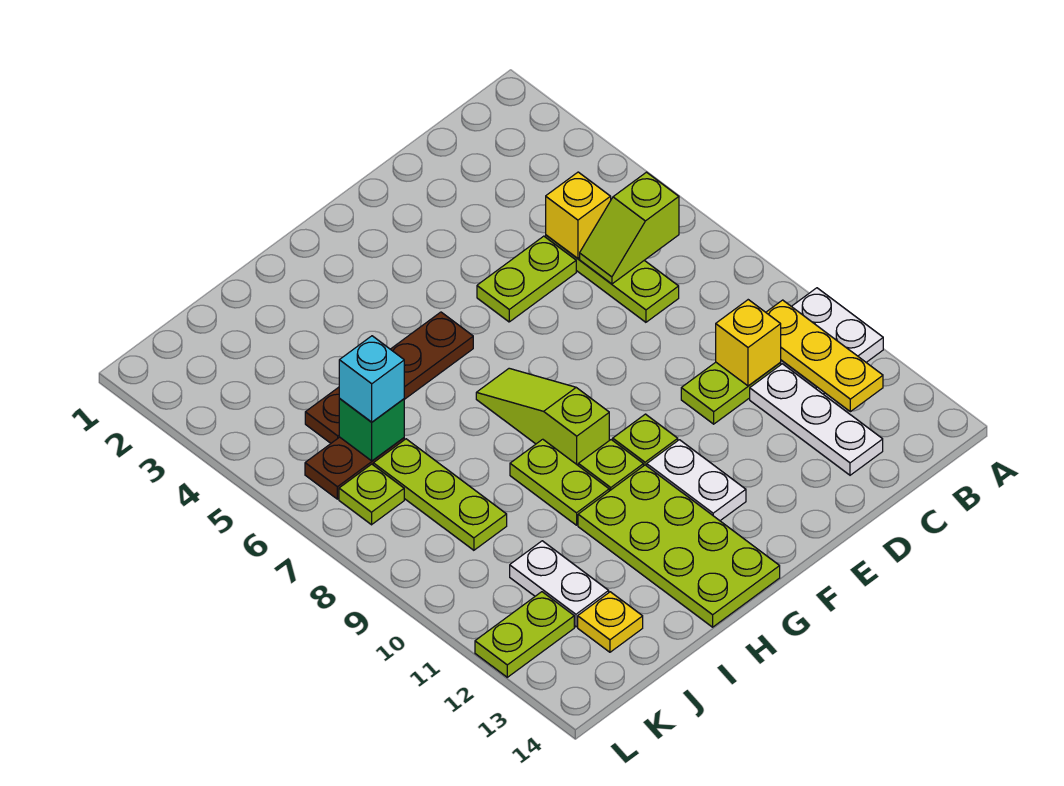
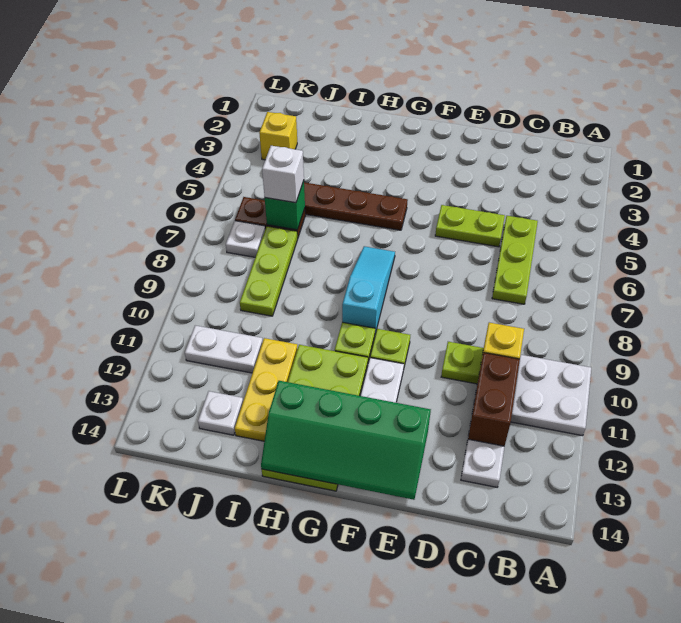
lime 1x2 slope [580,172,679,284] -> none
yellow 1x3 plate [766,300,883,412] -> yellow 1x3 plate moved to [235,338,297,441]
yellow 1x1 brick [546,172,611,258] -> yellow 1x1 brick moved to [259,112,297,160]
none -> brown 1x2 brick [468,353,520,446]
none -> green 2x4 slope [261,381,431,500]
lime 1x3 slope [476,368,609,465] -> cyan 1x3 slope [342,246,395,334]
lime 1x2 plate [510,439,609,525] -> none
cyan 1x1 brick [339,336,404,422] -> white 1x1 brick [262,146,304,203]
white 1x2 plate [510,541,609,627] -> white 1x2 plate turned to [185,325,263,373]
yellow 1x1 plate [578,592,643,652] -> white 1x1 plate [198,391,243,435]
lime 1x1 plate [339,464,404,525] -> white 1x1 plate [226,221,265,257]
lime 1x2 plate [475,592,574,677] -> none

